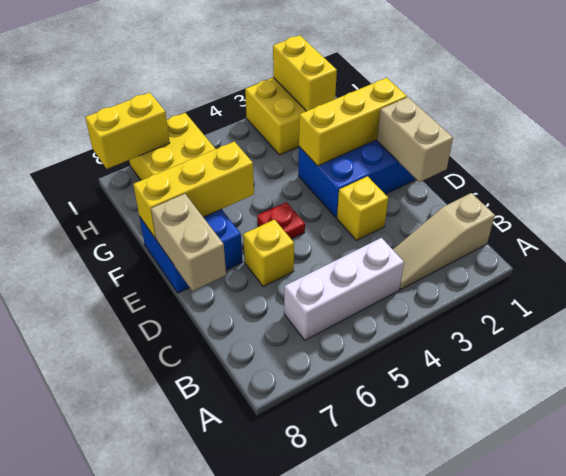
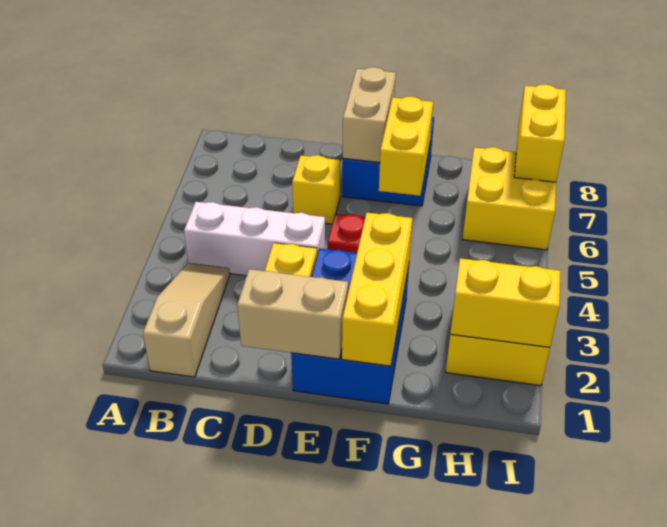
white 1x3 brick [284,238,404,340] -> white 1x3 brick turned to [184,202,325,276]
tan 1x2 brick [151,194,226,291] -> tan 1x2 brick turned to [343,67,396,163]
yellow 1x3 brick [133,142,254,239] -> yellow 1x2 brick [379,97,433,196]

